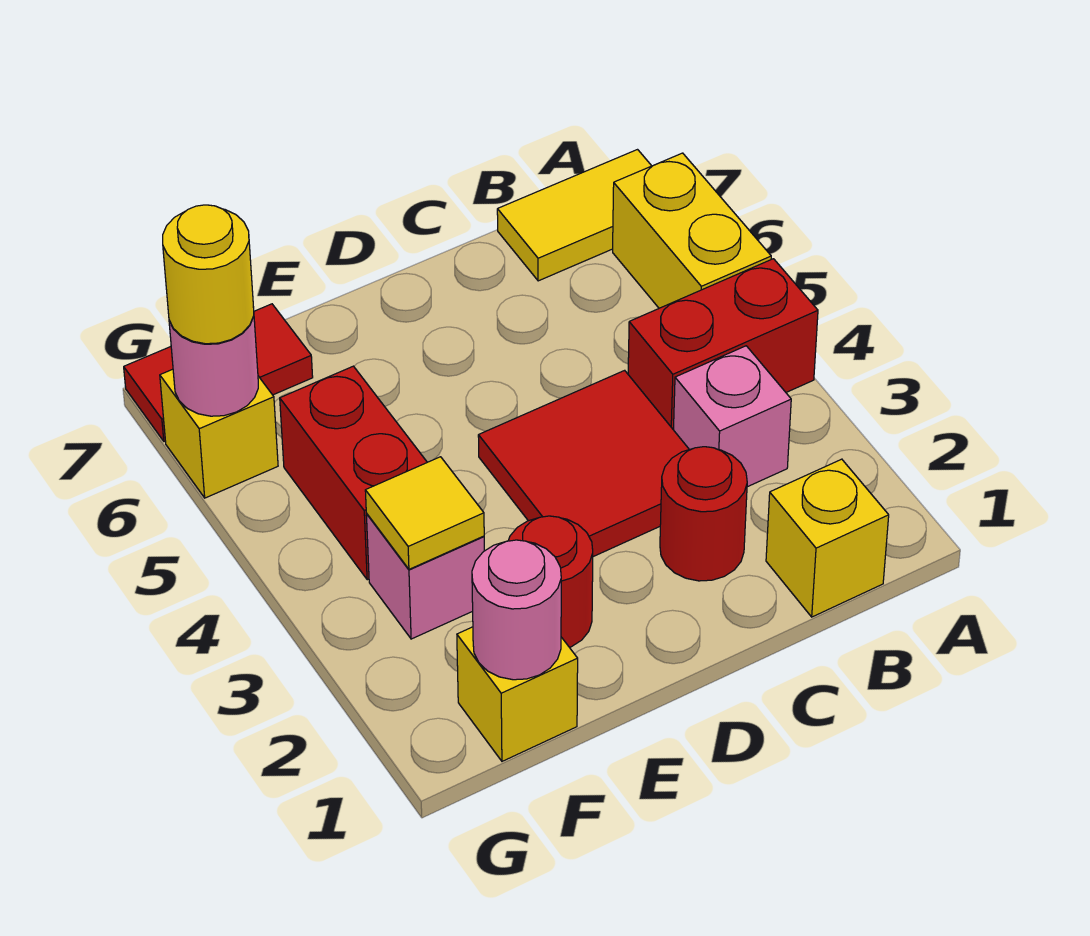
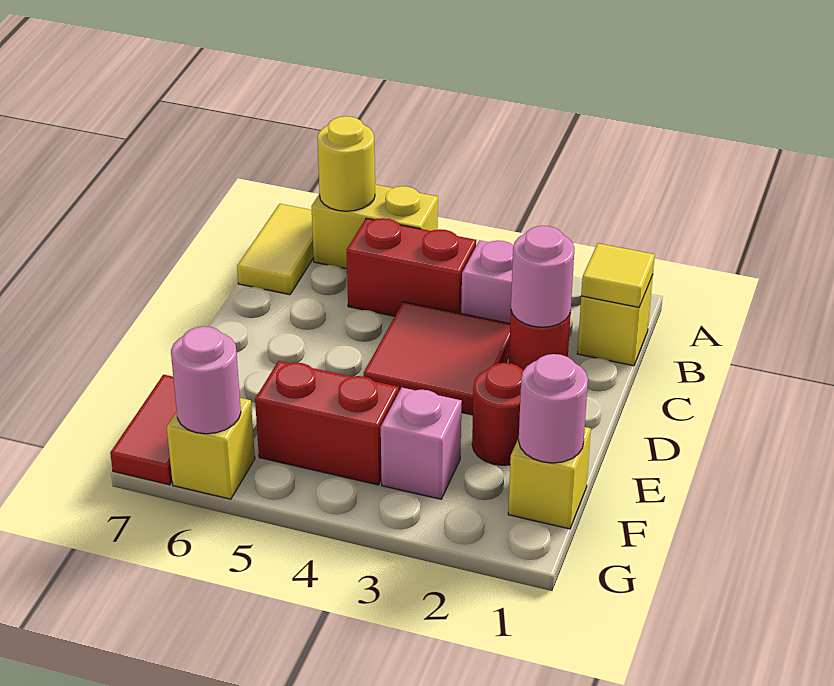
red 1x2 brick [628,259,818,430] -> red 1x2 brick turned to [347,218,476,316]
none -> pink 1x1 round brick [511,226,575,327]
yellow 1x1 tile [365,457,484,569] -> yellow 1x1 tile moved to [581,243,655,307]
yellow 1x1 round brick [163,205,254,344] -> yellow 1x1 round brick moved to [317,116,375,211]

